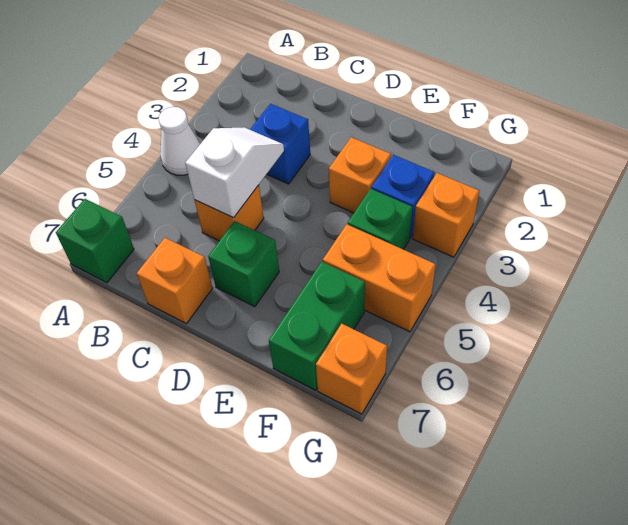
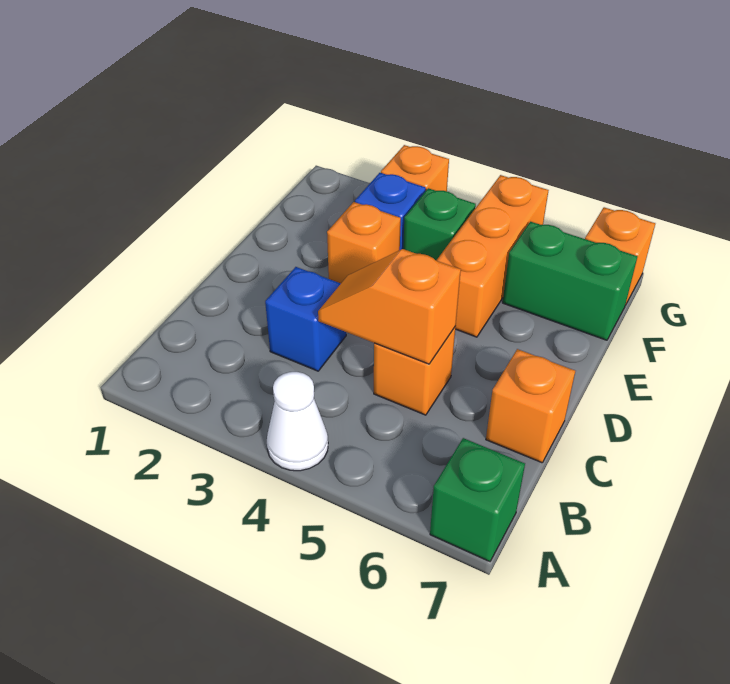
white 1x2 slope [185,127,284,218] -> orange 1x2 slope [318,249,461,364]
green 1x1 brick [208,221,279,307] -> none
orange 1x2 brick [323,224,436,332] -> orange 1x3 brick [436,175,549,337]

